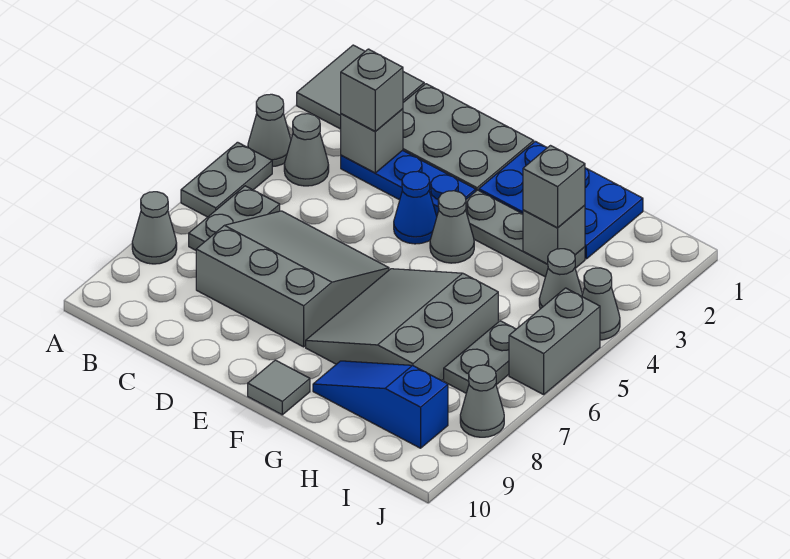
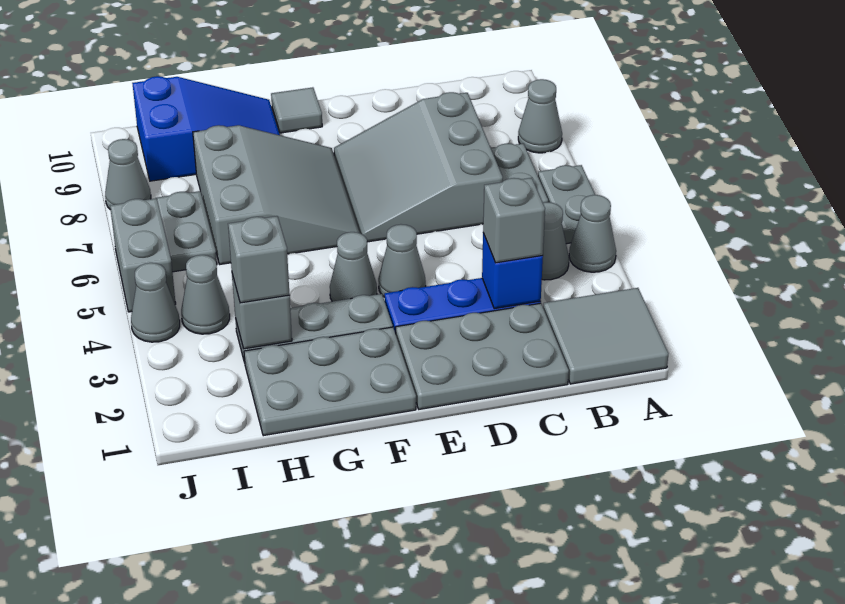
grey 1x1 brick [341,109,403,173] -> blue 1x1 brick [482,233,543,309]
grey 3x3 slope [196,211,389,347] -> grey 3x3 slope turned to [334,92,503,242]
blue 1x1 cone [394,171,437,244] -> grey 1x1 cone [378,224,426,297]
blue 2x3 plate [479,141,643,259] -> grey 2x3 plate [244,327,416,436]
blue 1x3 slope [313,361,448,448] -> blue 2x3 slope [132,76,280,181]

